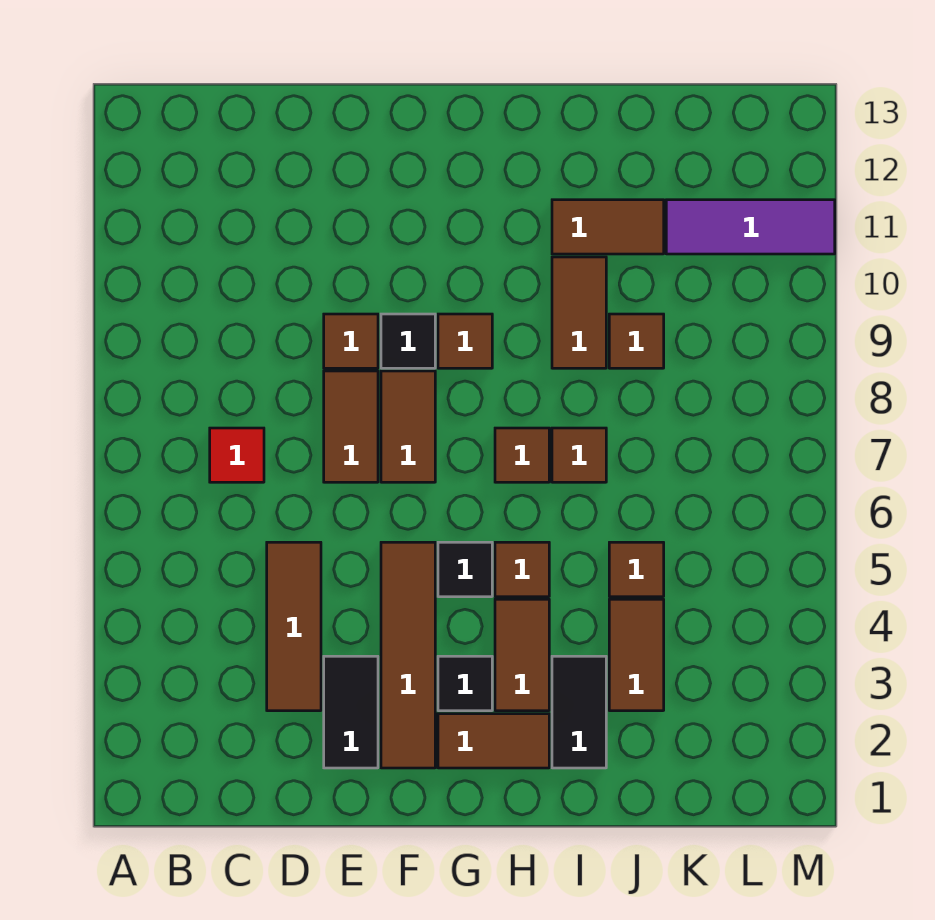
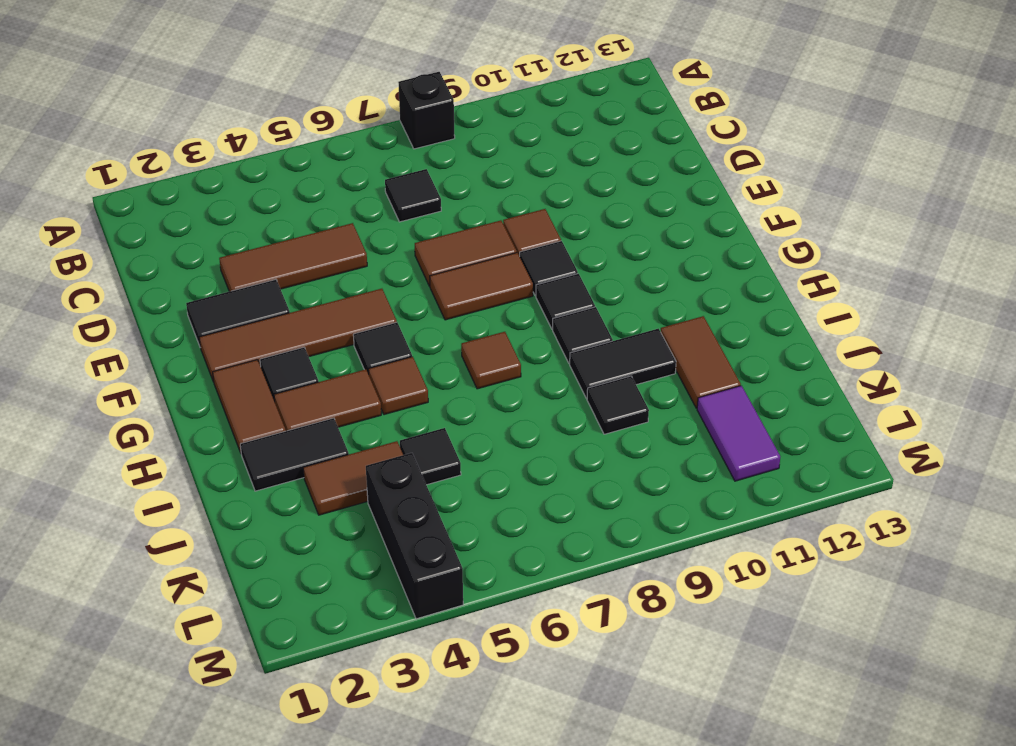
none -> black 1x1 brick [398,72,455,149]
red 1x1 tile [210,428,264,482] -> black 1x1 tile [385,169,441,222]
brown 1x1 tile [438,314,492,368] -> black 1x1 tile [536,274,595,329]
none -> black 1x1 tile [553,307,613,363]
brown 1x1 tile [552,428,606,482] -> none
brown 1x2 tile [552,257,606,368] -> black 1x2 tile [570,329,676,399]
brown 1x1 tile [609,542,664,597] -> black 1x1 tile [400,428,461,485]
brown 1x1 tile [609,314,664,368] -> black 1x1 tile [587,376,649,434]
none -> black 1x3 brick [366,453,463,619]
purple 1x3 tile [666,200,835,254] -> purple 1x2 tile [697,386,780,481]

